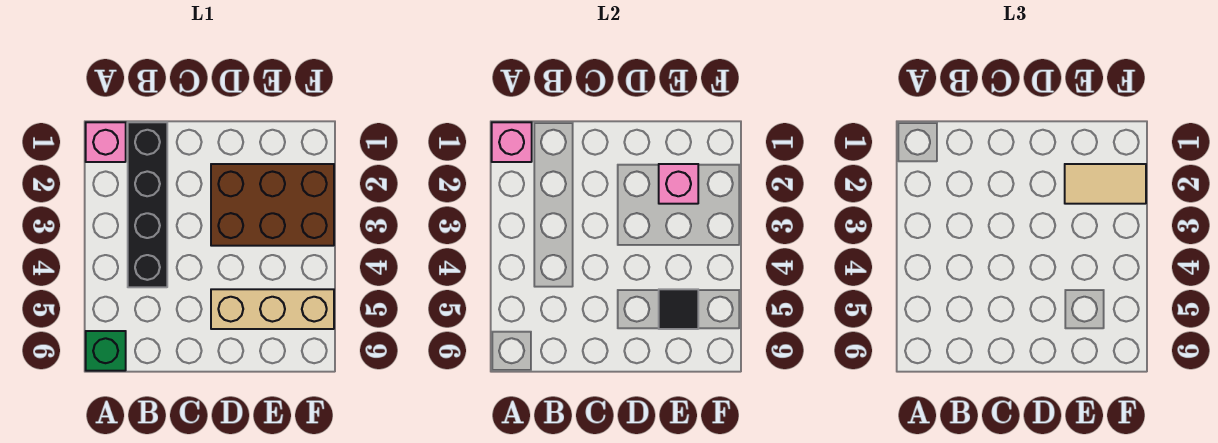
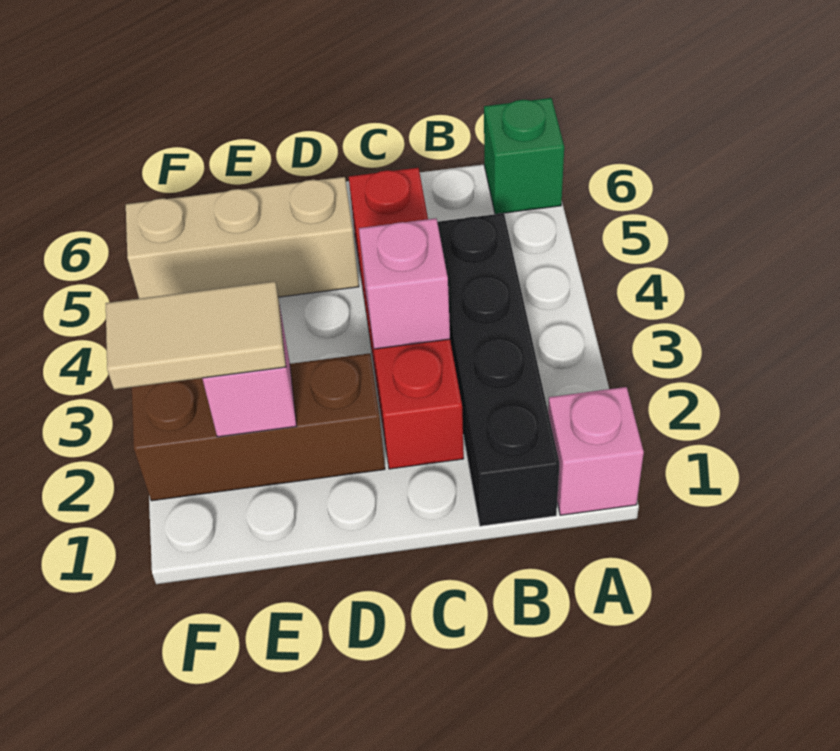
pink 1x1 brick [492,122,532,162] -> pink 1x1 brick moved to [359,218,450,349]
none -> red 1x4 brick [349,168,464,469]
brown 2x3 brick [211,164,334,246] -> brown 1x3 brick [132,353,385,501]
black 1x1 tile [659,289,698,329] -> none

